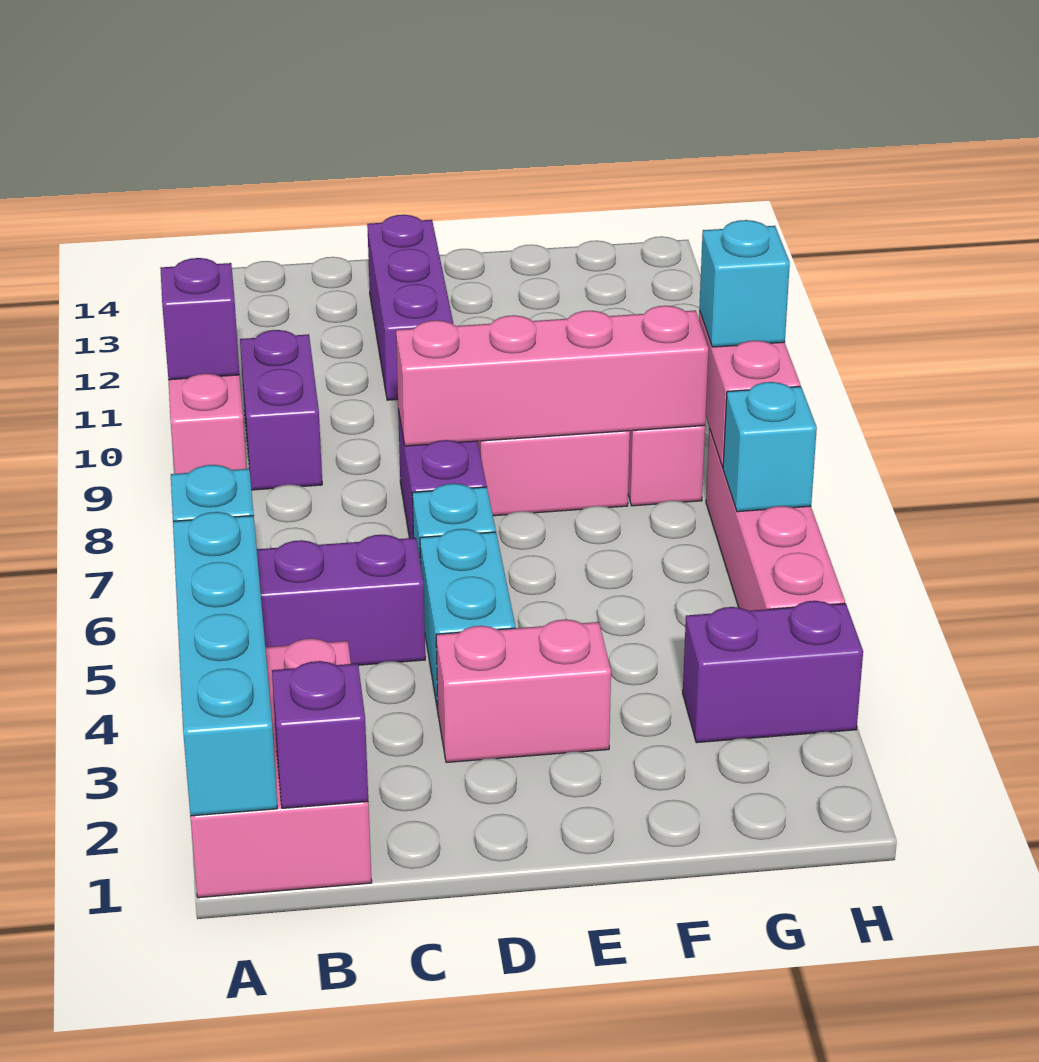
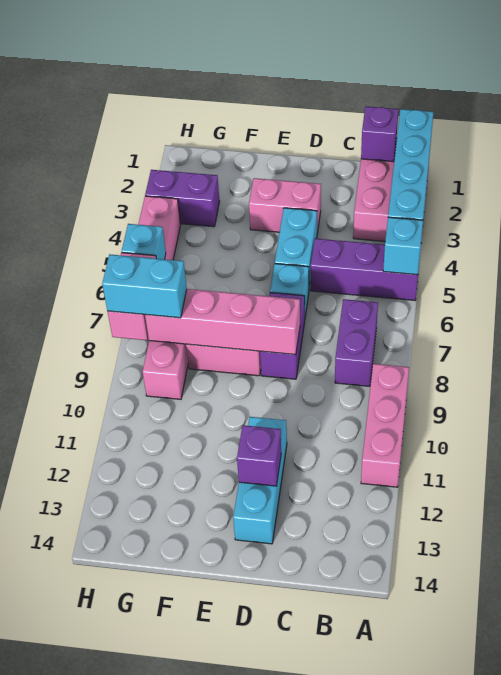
purple 1x1 brick [160,258,239,380] -> purple 1x1 brick moved to [237,425,281,486]
purple 1x2 brick [240,330,322,490] -> purple 1x2 brick moved to [335,299,378,386]
purple 1x3 brick [367,215,453,400] -> cyan 1x3 brick [233,417,287,544]
cyan 1x1 brick [699,220,790,347] -> cyan 1x2 brick [102,254,187,318]

